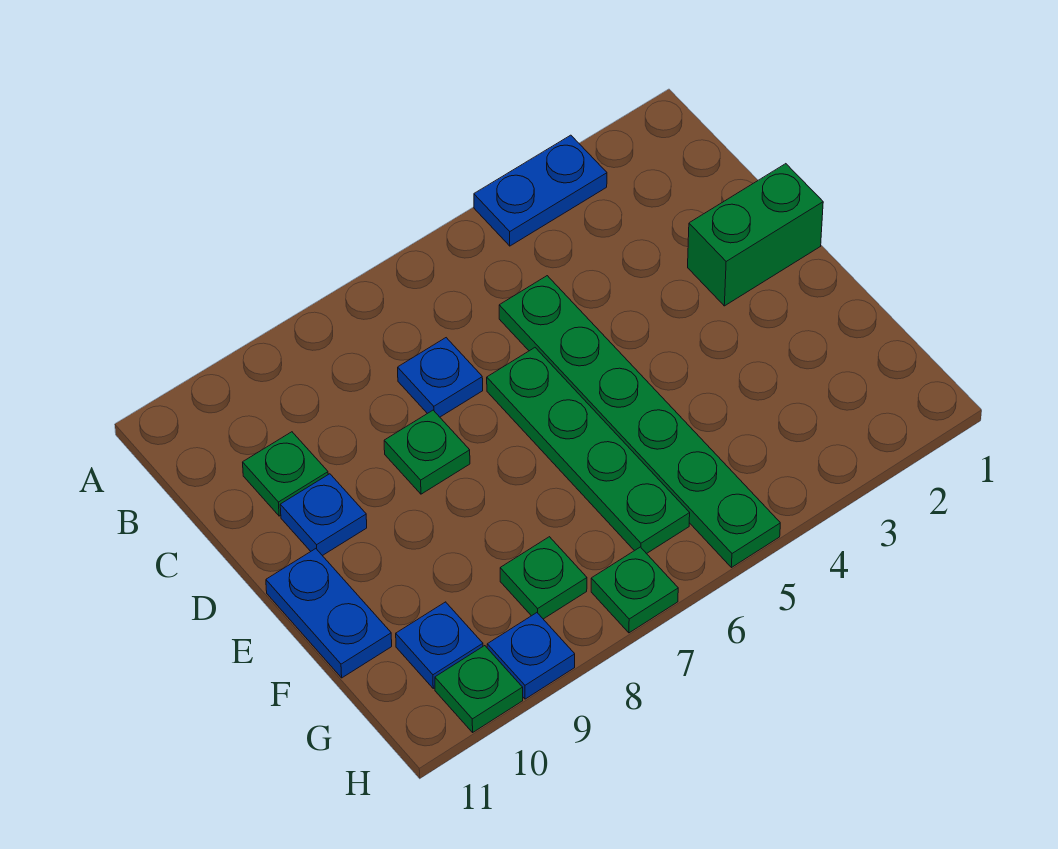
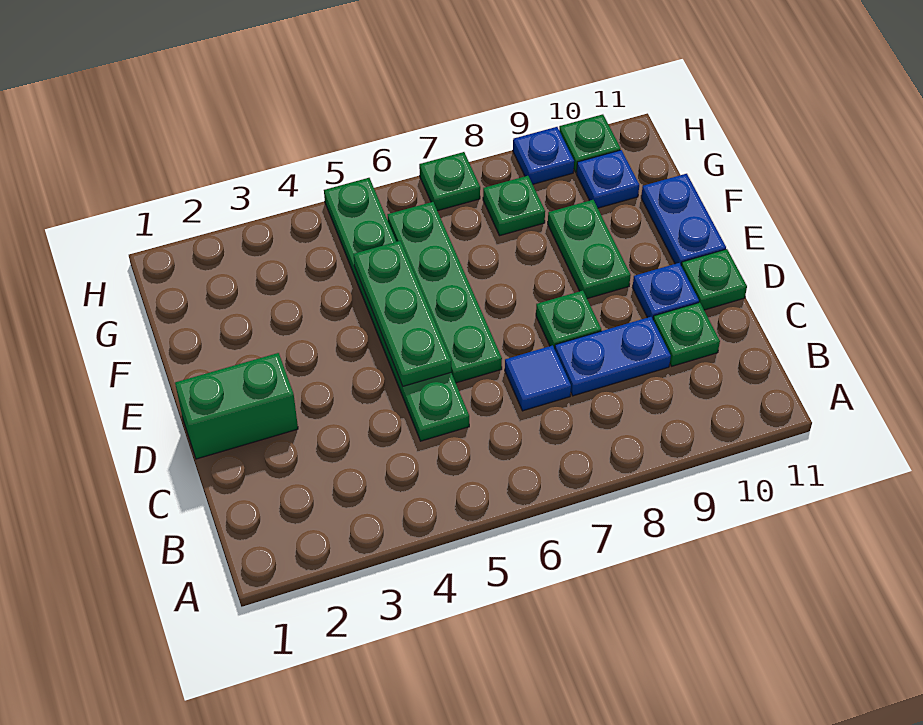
blue 1x2 plate [474,135,607,246] -> blue 1x2 plate moved to [555,317,671,396]
blue 1x1 plate [398,338,483,417] -> blue 1x1 tile [505,345,571,411]
none -> green 1x3 plate [354,241,451,386]
none -> green 1x1 plate [681,249,747,310]
none -> green 1x2 plate [548,200,631,299]

